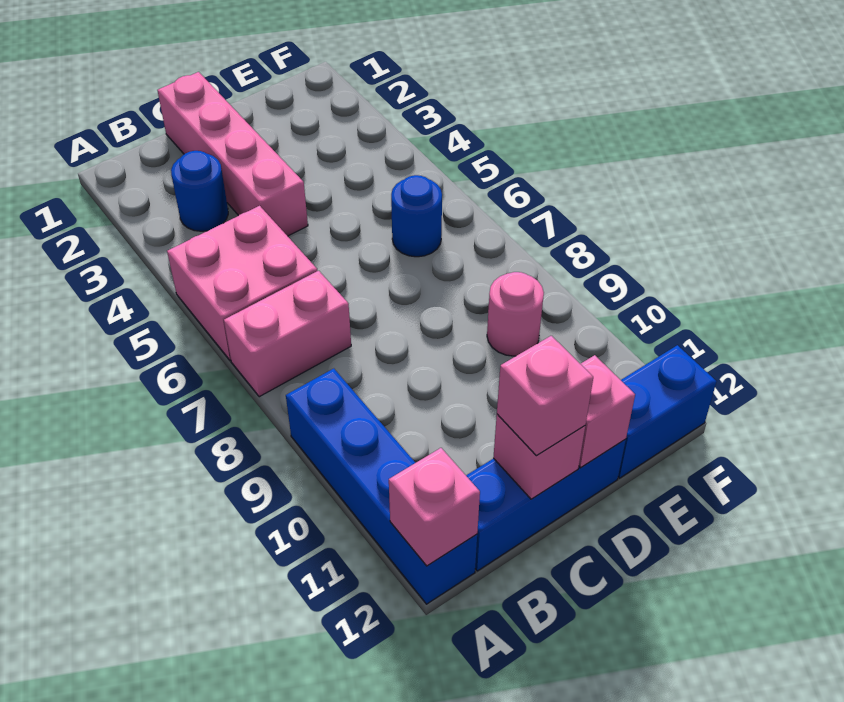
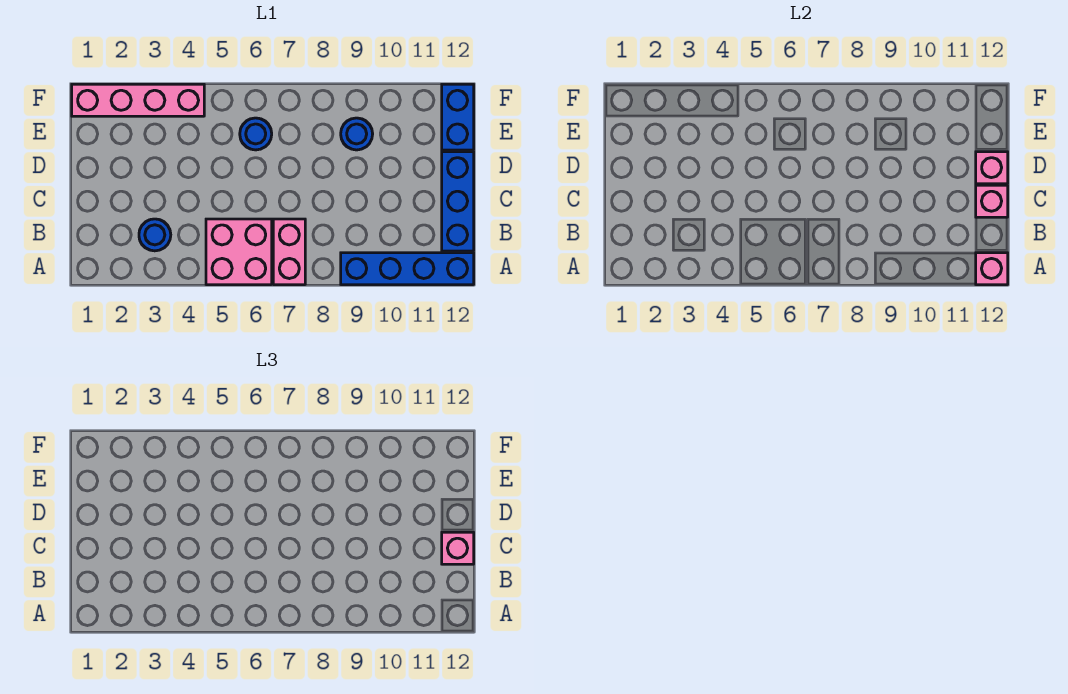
pink 1x4 brick [157,72,308,236] -> pink 1x4 brick moved to [72,84,204,116]
pink 1x1 round brick [487,272,544,356] -> blue 1x1 round brick [341,118,373,150]

